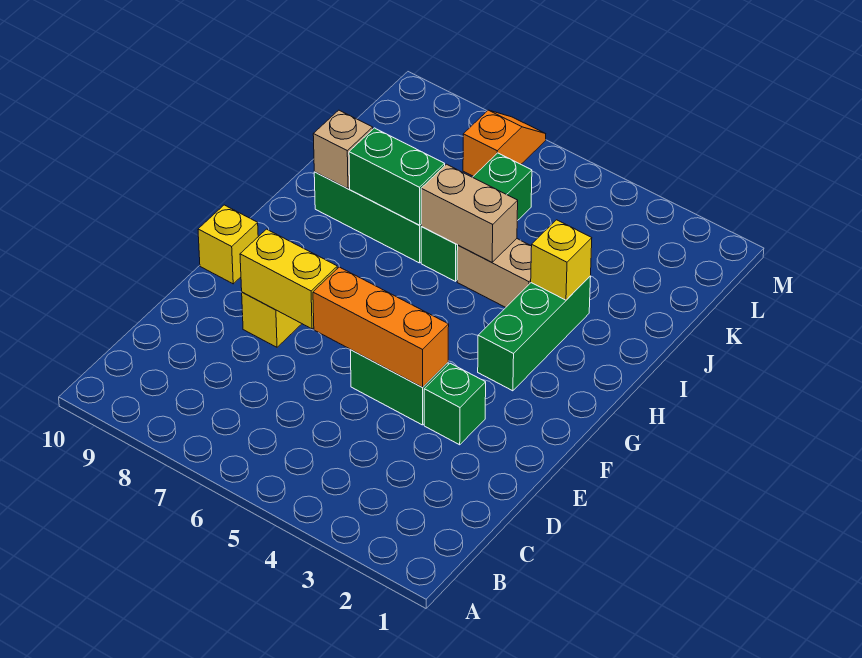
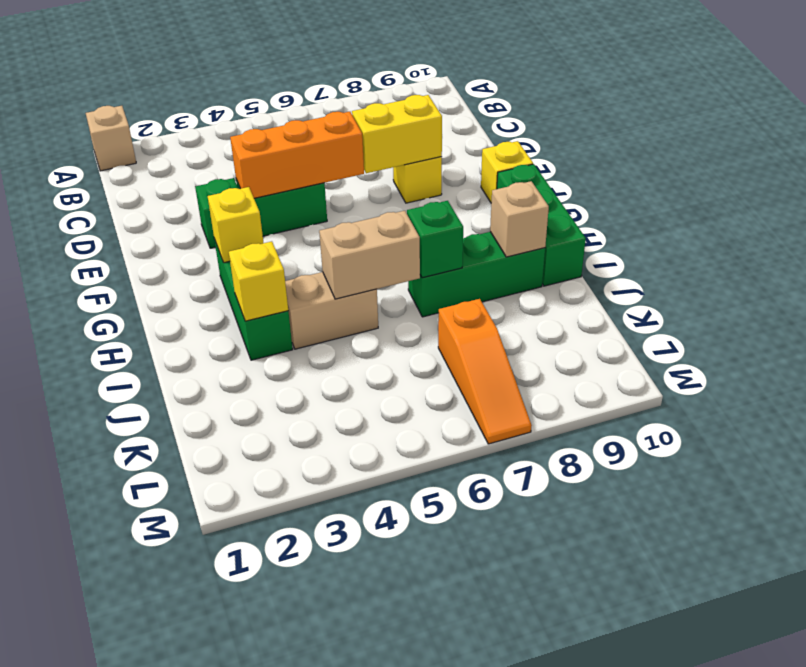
none -> tan 1x1 brick [86,106,136,171]
none -> yellow 1x1 brick [208,187,263,263]
green 1x3 brick [421,153,532,281] -> green 1x3 brick moved to [497,164,586,286]
green 1x2 brick [349,128,445,225] -> green 1x1 brick [407,201,463,278]
orange 1x2 slope [463,110,546,176] -> orange 1x3 slope [438,299,532,444]

